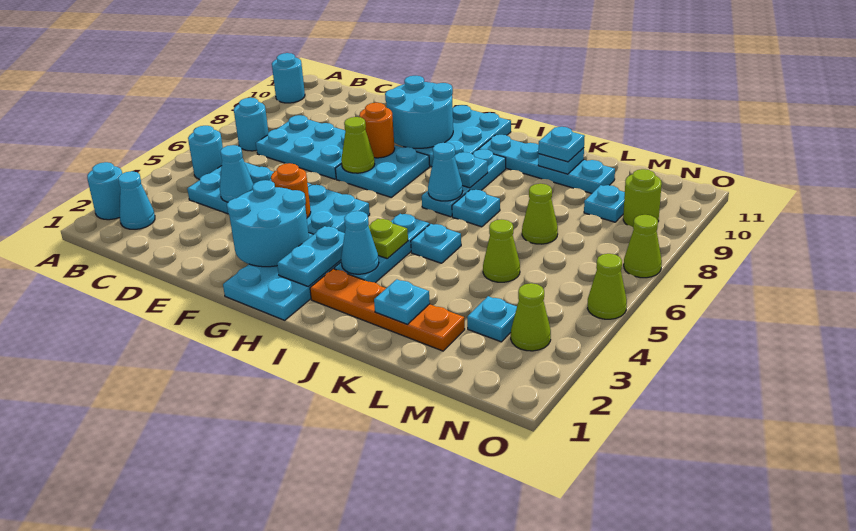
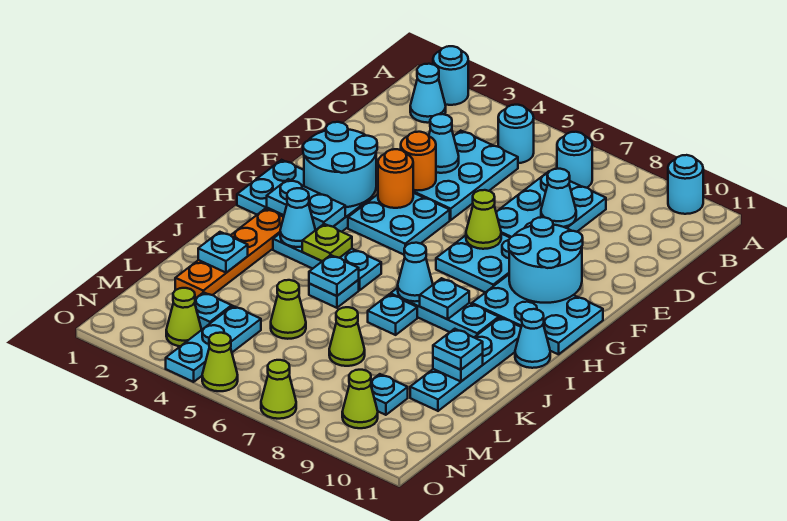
none -> cyan 1x1 cone [541,169,576,227]
orange 1x1 round brick [359,103,395,158] -> orange 1x1 round brick moved to [401,132,436,190]
none -> cyan 1x1 cone [515,309,550,368]
none -> cyan 1x1 plate [309,255,359,296]
none -> cyan 1x3 plate [166,306,261,382]
lime 1x1 round brick [623,169,662,227] -> lime 1x1 cone [342,370,378,428]

